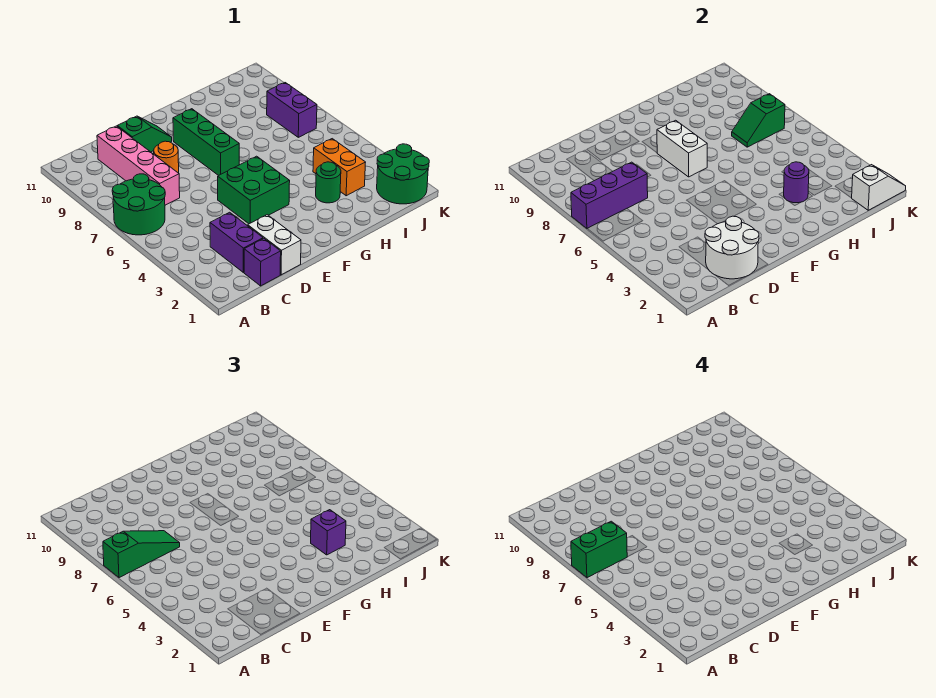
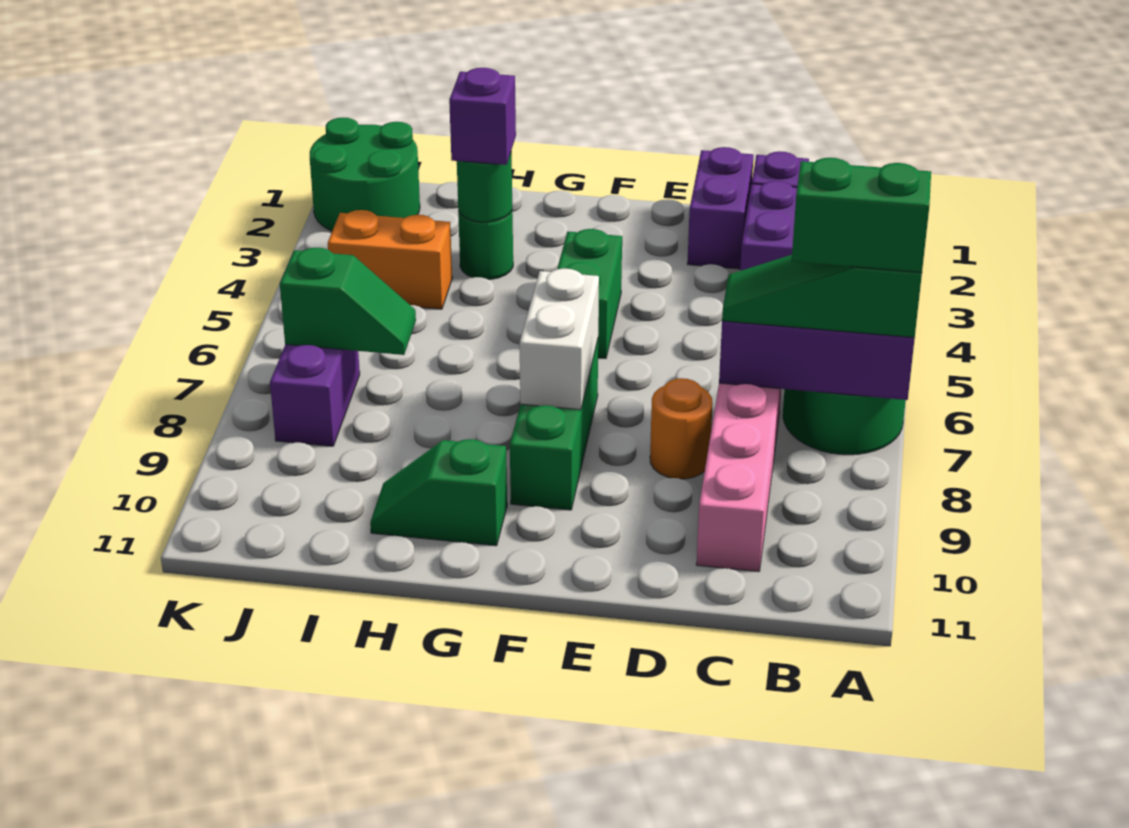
white 2x2 round brick [705,216,759,279] -> none
white 1x2 brick [248,215,301,275] -> purple 1x2 brick [687,147,754,269]
green 1x2 slope [117,116,172,152] -> green 1x2 slope moved to [370,439,507,546]
green 2x2 brick [218,156,290,224] -> green 1x2 brick [557,229,622,359]
purple 1x1 round brick [784,162,809,203] -> green 1x1 round brick [457,151,512,222]
orange 1x2 brick [313,139,366,196] -> orange 1x2 brick turned to [328,210,452,309]
white 1x2 slope [852,165,906,210] -> none

